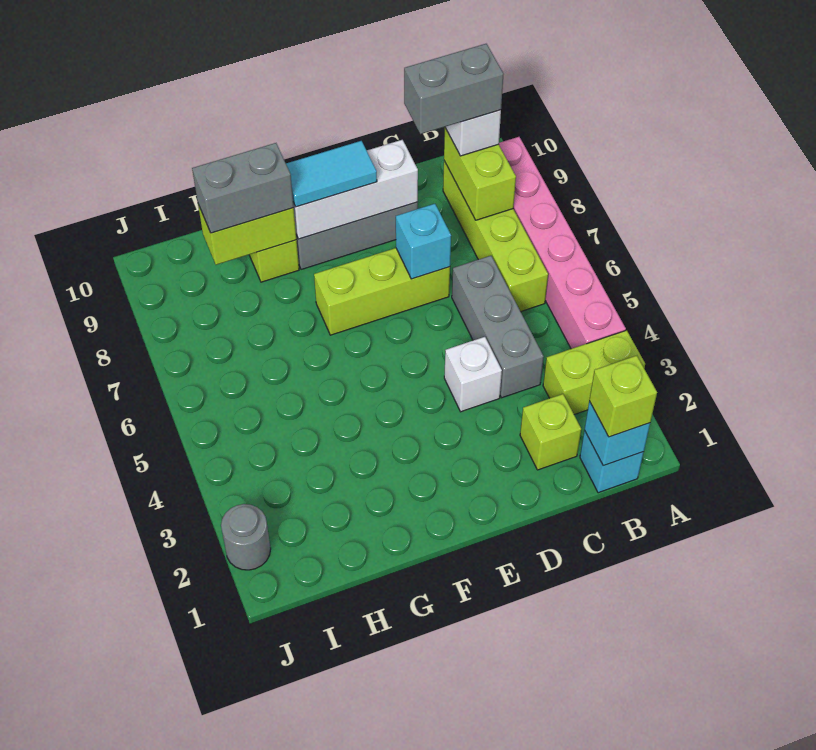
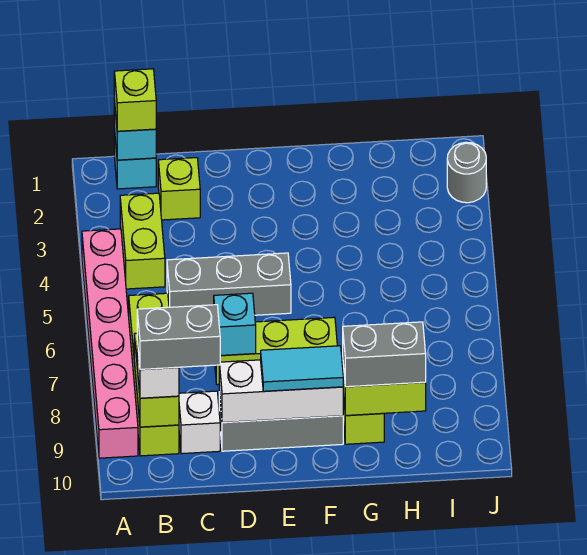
lime 1x2 brick [543,330,645,415] -> lime 1x2 brick turned to [120,193,165,289]
grey 1x3 brick [452,256,544,398] -> grey 1x3 brick turned to [167,253,291,315]
white 1x1 brick [444,337,502,412] -> white 1x1 brick moved to [179,391,220,454]

